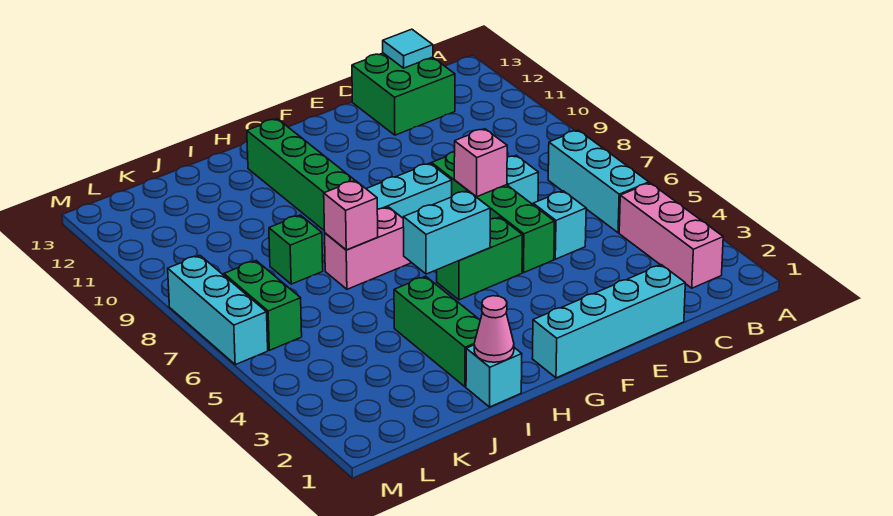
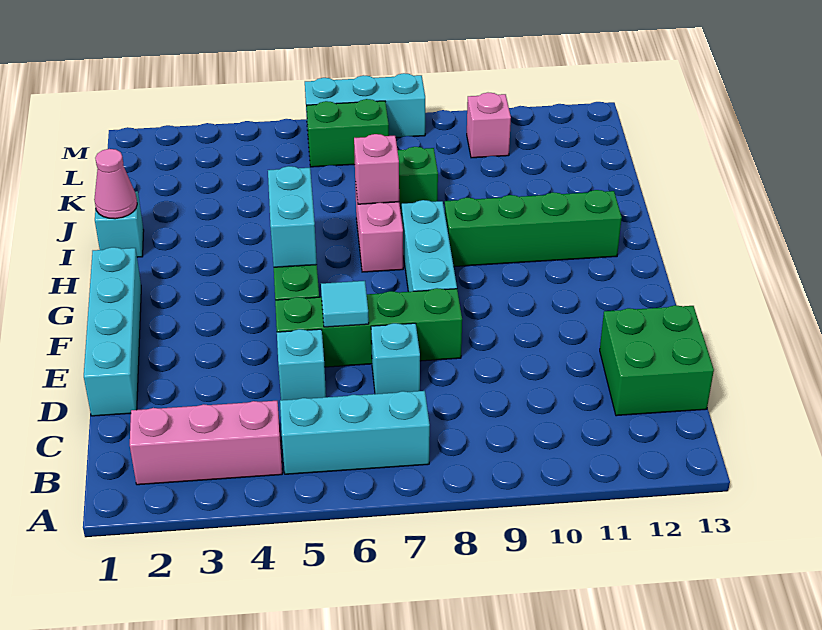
cyan 1x1 tile [383,29,433,68] -> cyan 1x1 tile moved to [321,281,369,327]
pink 1x1 brick [454,129,507,197] -> pink 1x1 brick moved to [467,93,511,158]
green 1x3 brick [394,276,480,387] -> none

